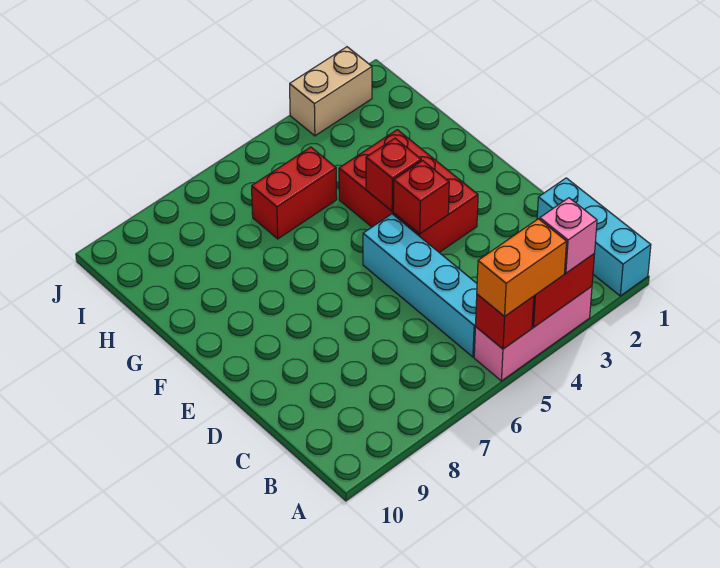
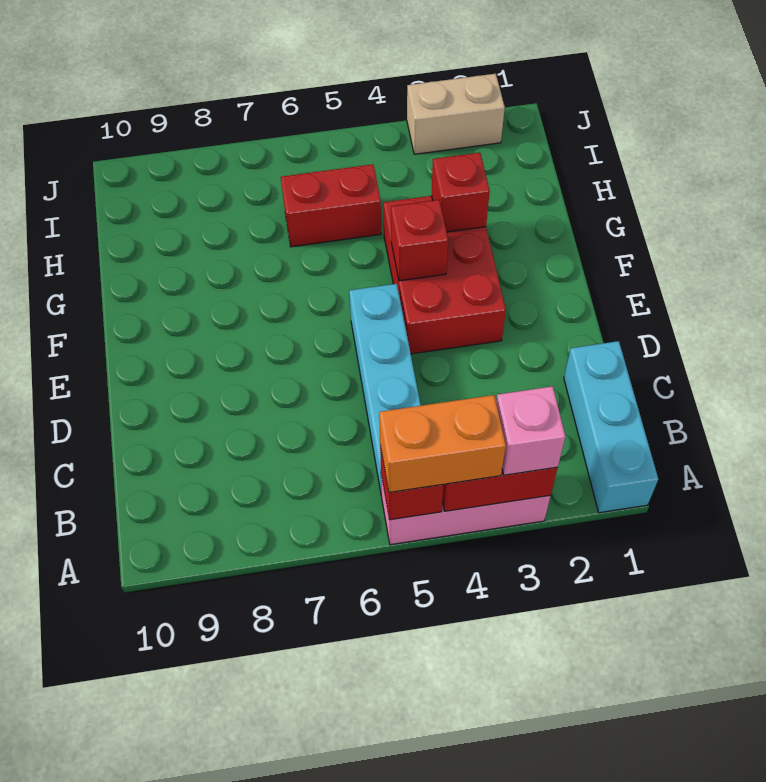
red 1x1 brick [393,160,449,234] -> red 1x1 brick moved to [432,153,490,232]

